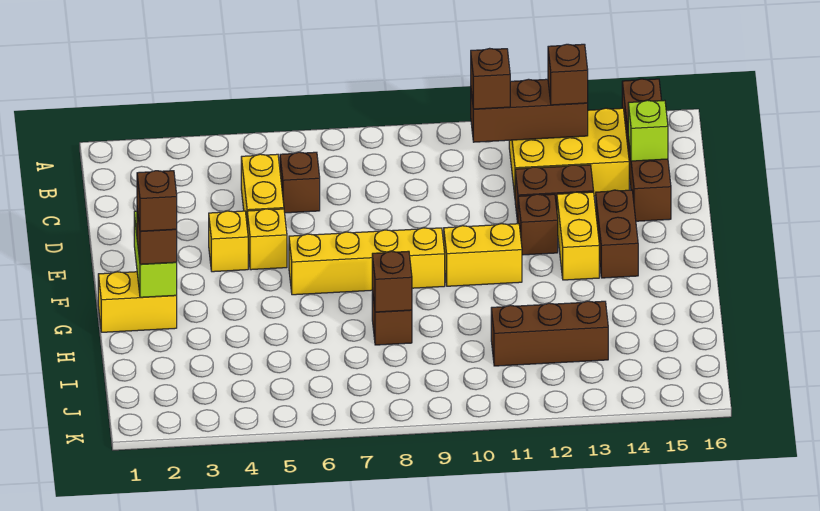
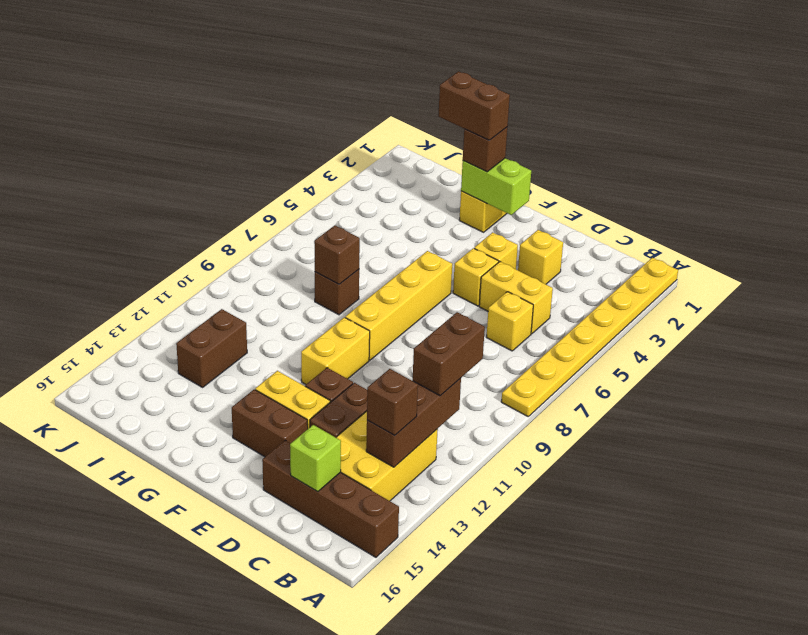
none -> yellow 1x8 plate [501,258,678,416]
brown 1x1 brick [471,48,510,109] -> brown 1x2 brick [413,312,485,396]
brown 1x1 brick [280,152,320,213] -> yellow 1x1 brick [486,292,533,351]
none -> yellow 1x1 brick [518,230,563,284]
brown 1x1 brick [137,171,177,231] -> brown 1x2 brick [439,71,510,140]
brown 1x3 brick [491,301,608,366] -> brown 1x2 brick [176,309,247,387]

